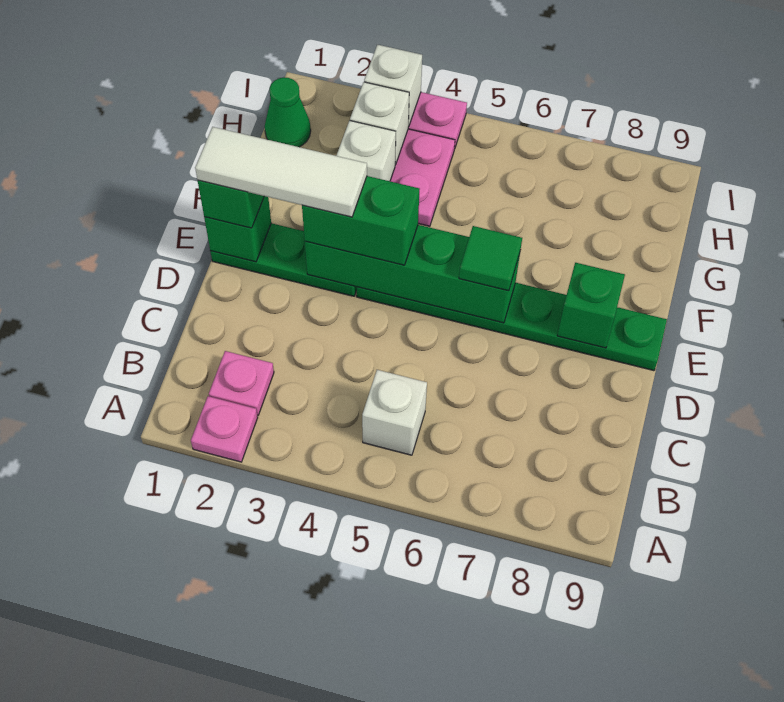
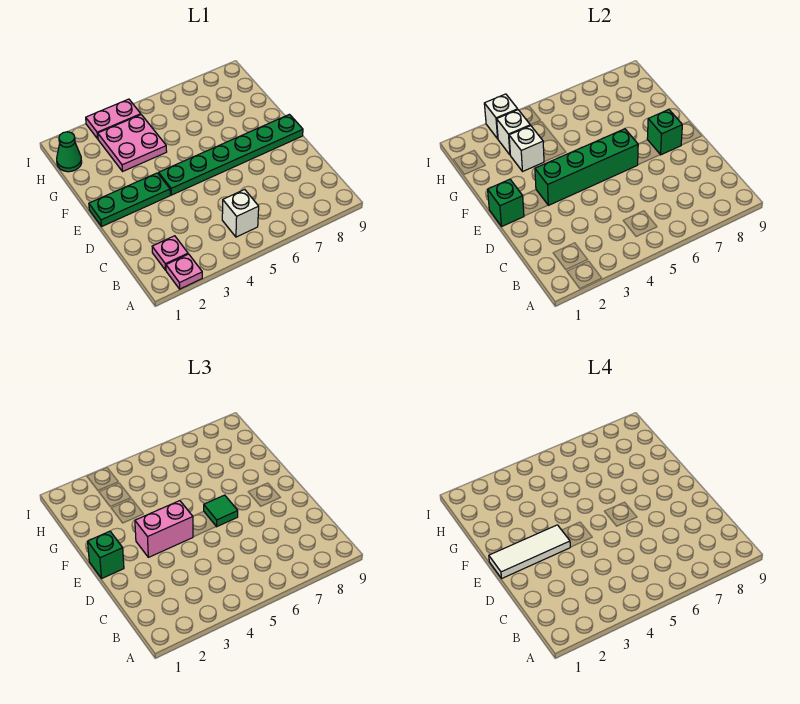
green 1x2 brick [302,176,419,265] -> pink 1x2 brick [135,501,193,557]

